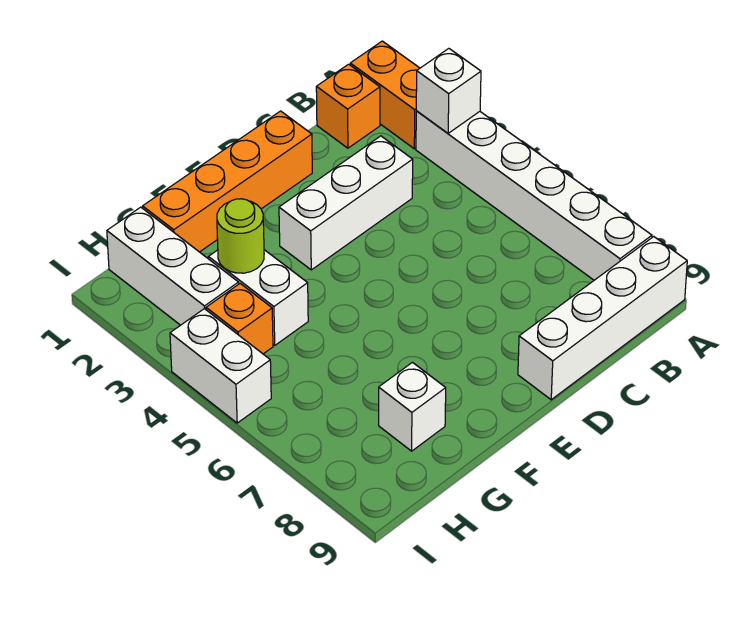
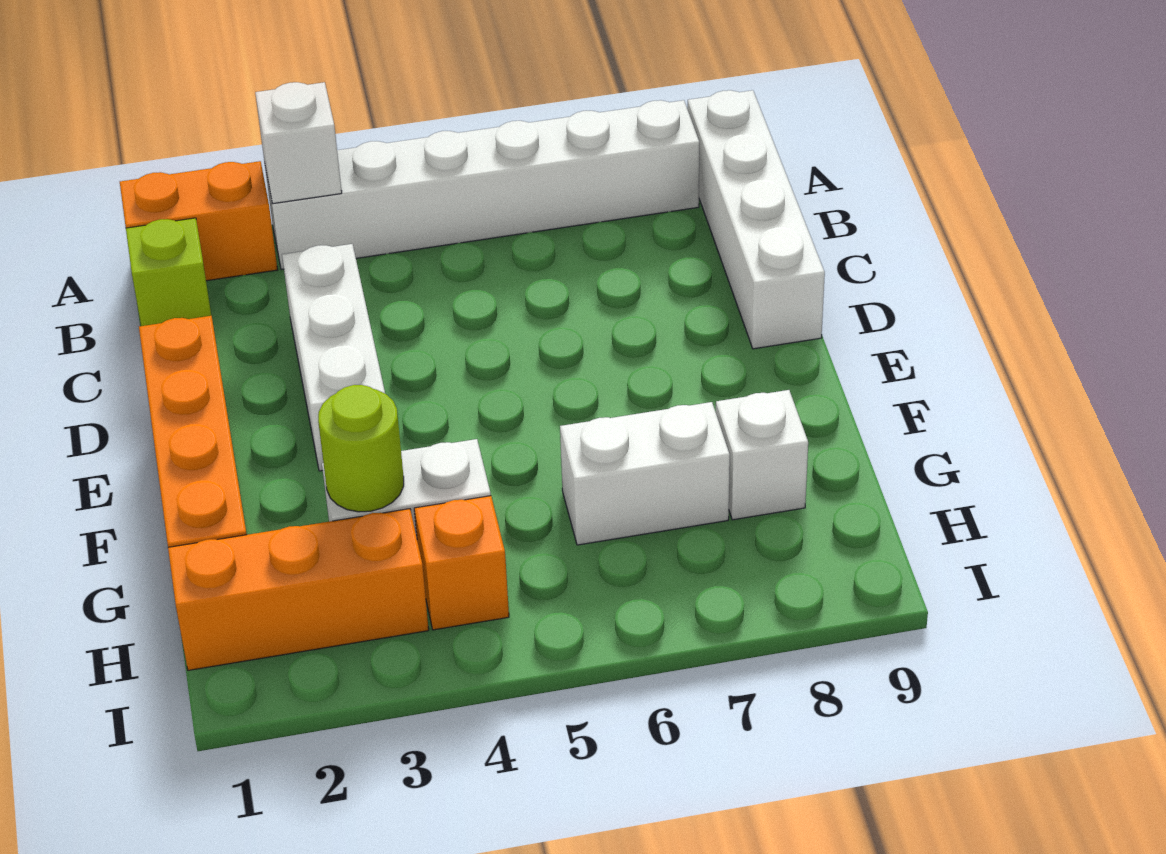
orange 1x1 brick [316,64,380,148] -> lime 1x1 brick [126,218,211,326]
white 1x3 brick [107,207,239,325] -> orange 1x3 brick [168,509,429,670]
white 1x2 brick [170,309,271,423] -> white 1x2 brick moved to [560,402,730,545]

